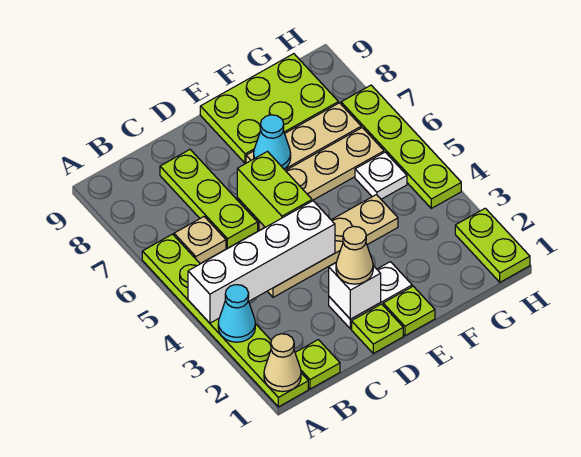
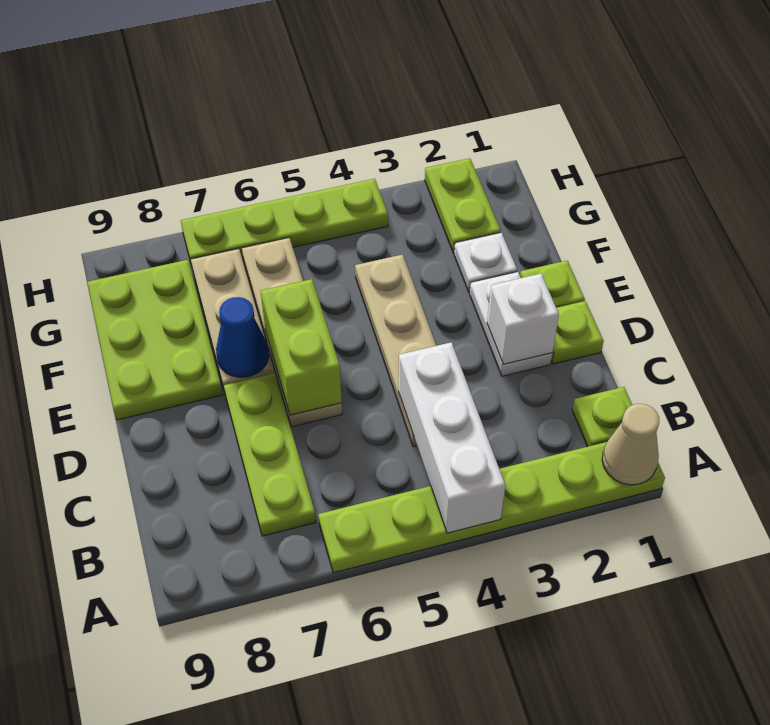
cyan 1x1 cone [218,285,255,342] -> none
white 1x4 brick [188,201,335,323] -> white 1x3 brick [399,342,505,533]
tan 1x1 plate [174,217,226,264] -> none
lime 1x3 plate [160,150,258,248] -> lime 1x3 plate turned to [224,373,316,536]
tan 1x1 cone [336,226,373,284] -> none
lime 1x2 brick [237,152,312,227] -> lime 1x2 brick turned to [261,279,342,415]
cyan 1x1 cone [254,115,291,169] -> blue 1x1 cone [216,297,269,378]
white 1x1 plate [355,152,407,199] -> white 1x1 plate moved to [454,233,517,293]
lime 1x2 plate [455,208,530,282] -> lime 1x2 plate turned to [425,158,501,253]

